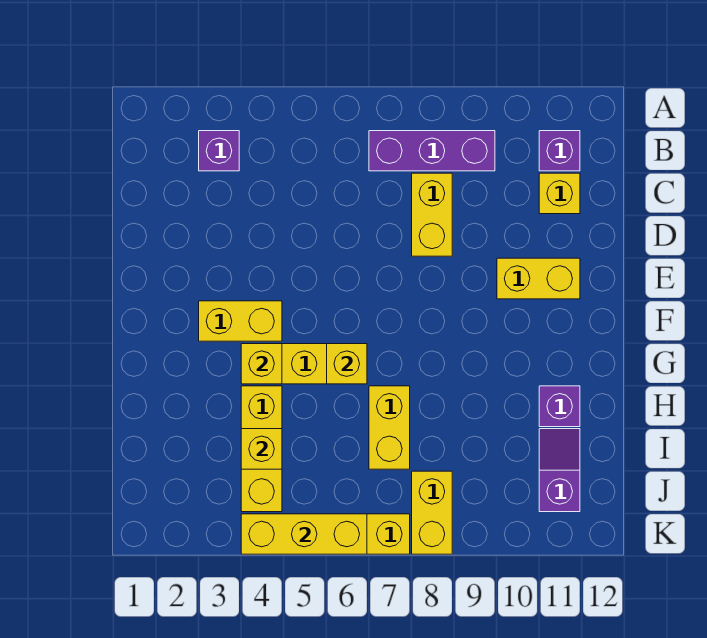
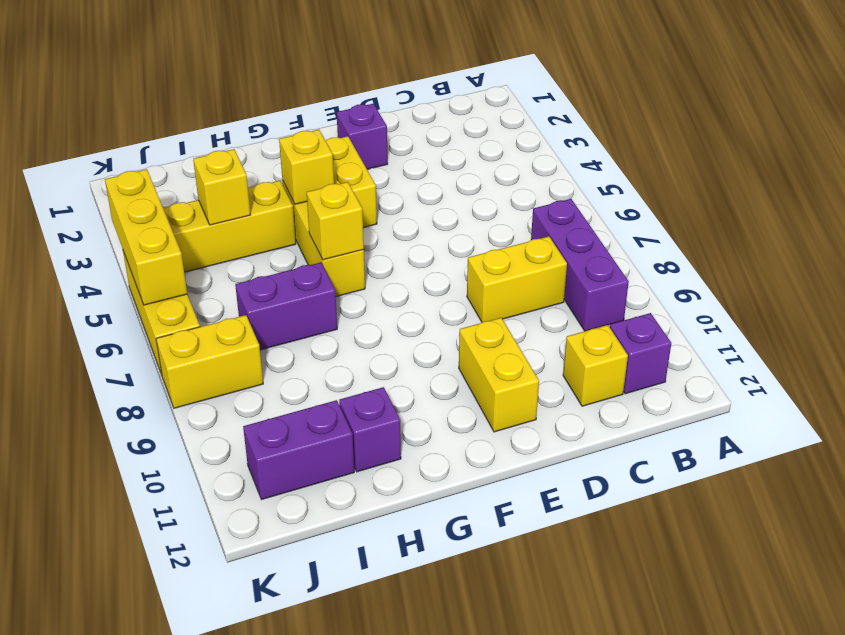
purple 1x1 brick [199,131,239,171] -> purple 1x1 brick moved to [337,104,388,169]
yellow 1x2 brick [369,386,410,469] -> purple 1x2 brick [235,262,337,350]
purple 1x2 slope [539,429,580,512] -> purple 1x2 brick [243,400,354,500]

